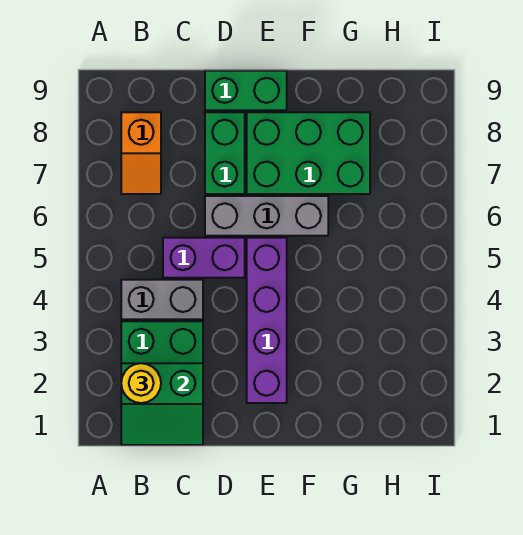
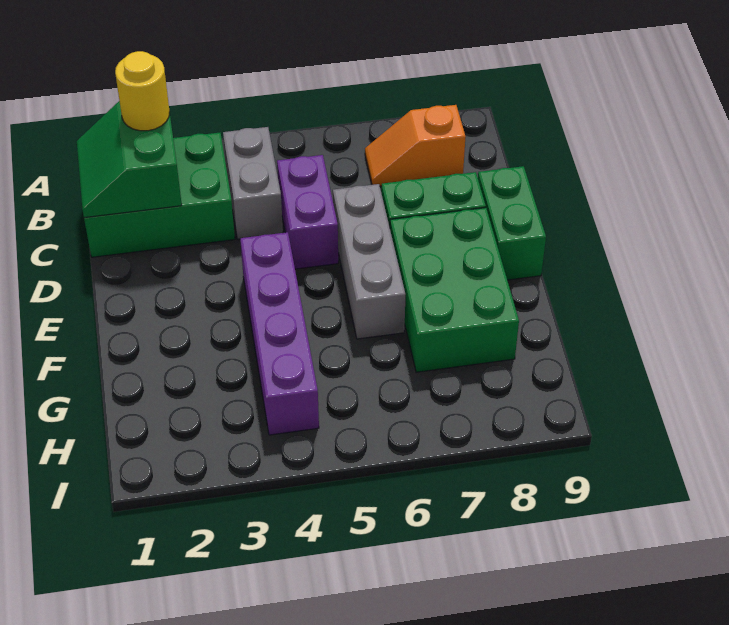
purple 1x4 brick [247,238,287,403] -> purple 1x4 brick turned to [240,232,319,435]

